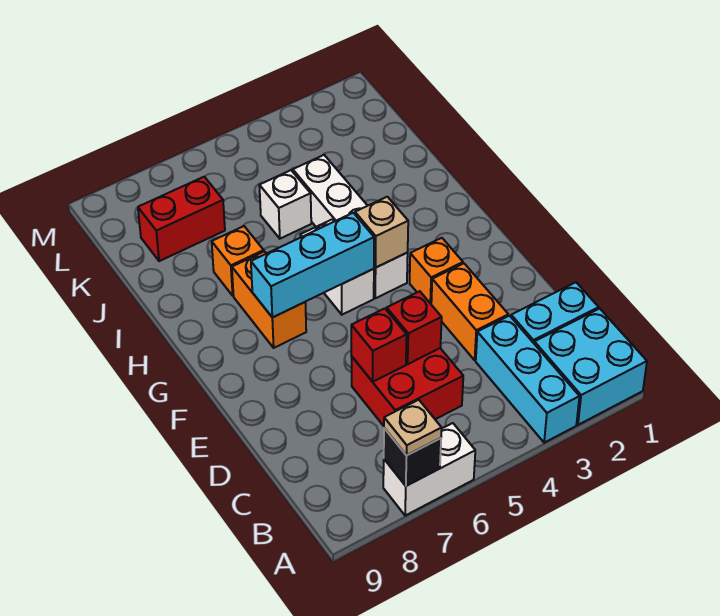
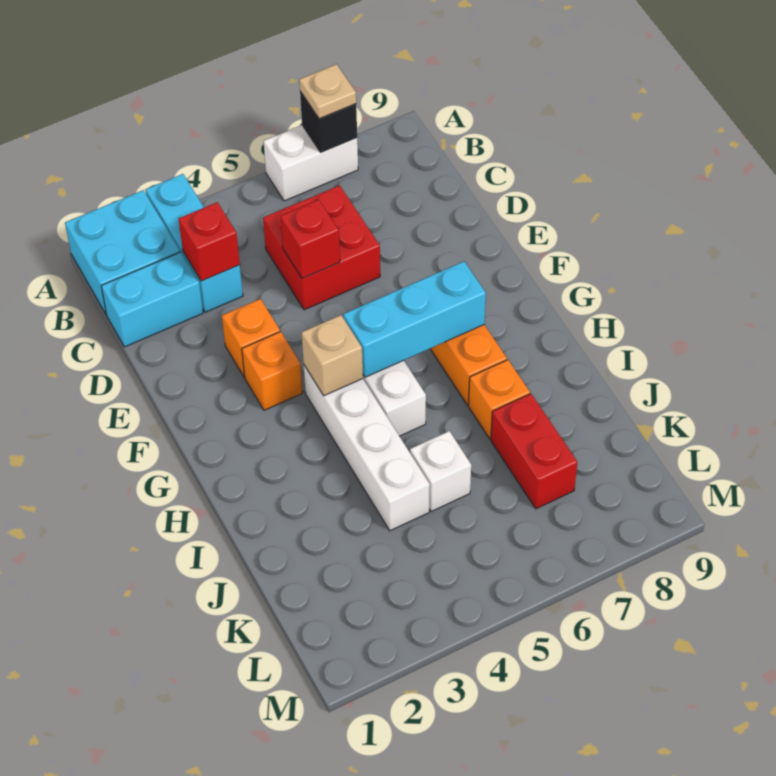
orange 1x2 brick [431,263,508,360] -> orange 1x1 brick [222,299,280,377]
red 1x1 brick [351,308,407,382] -> red 1x1 brick moved to [179,202,240,281]
red 1x2 brick [138,177,225,261] -> red 1x2 brick turned to [491,394,577,509]

